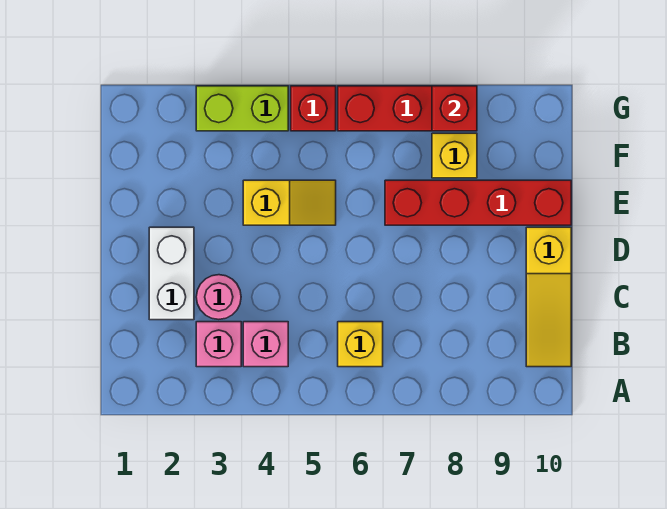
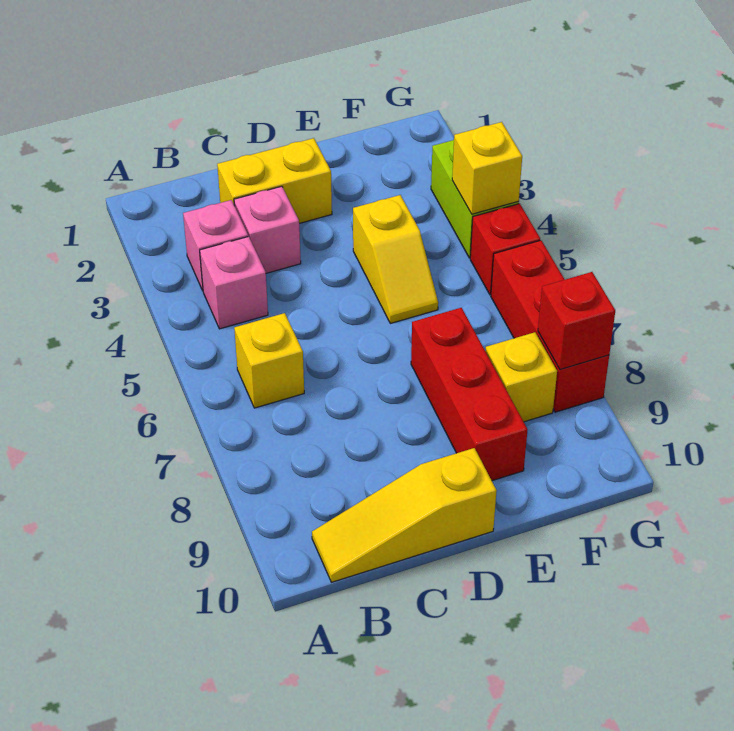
white 1x2 brick [149,227,194,320] -> yellow 1x2 brick [217,138,332,223]
pink 1x1 round brick [196,275,241,319] -> pink 1x1 brick [234,186,301,273]
red 1x4 brick [385,180,571,225] -> red 1x3 brick [411,308,528,481]
none -> yellow 1x1 brick [452,122,522,214]

